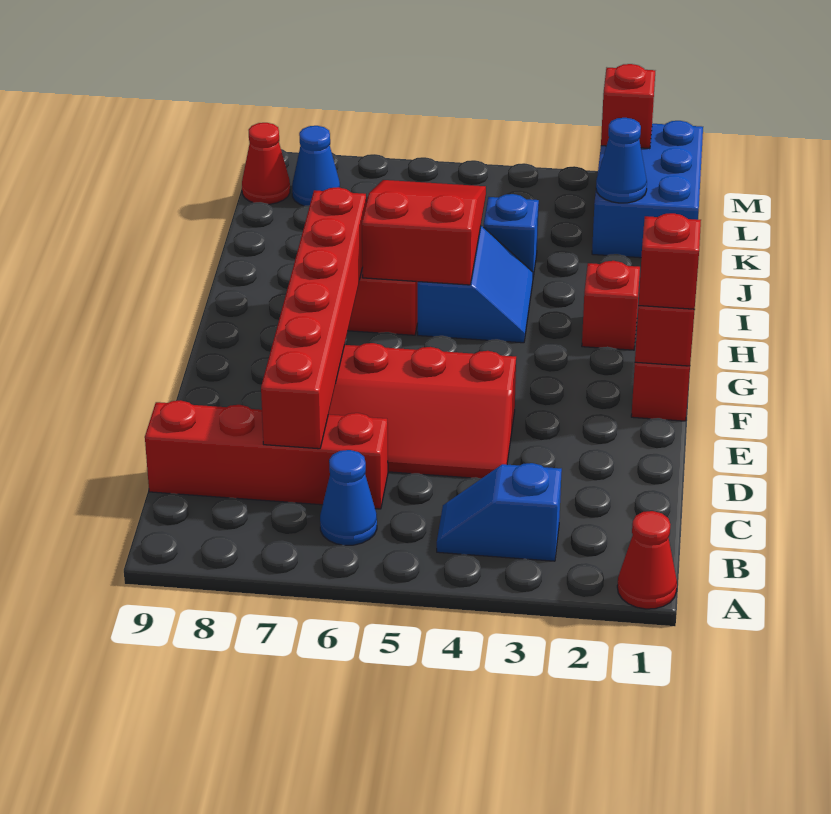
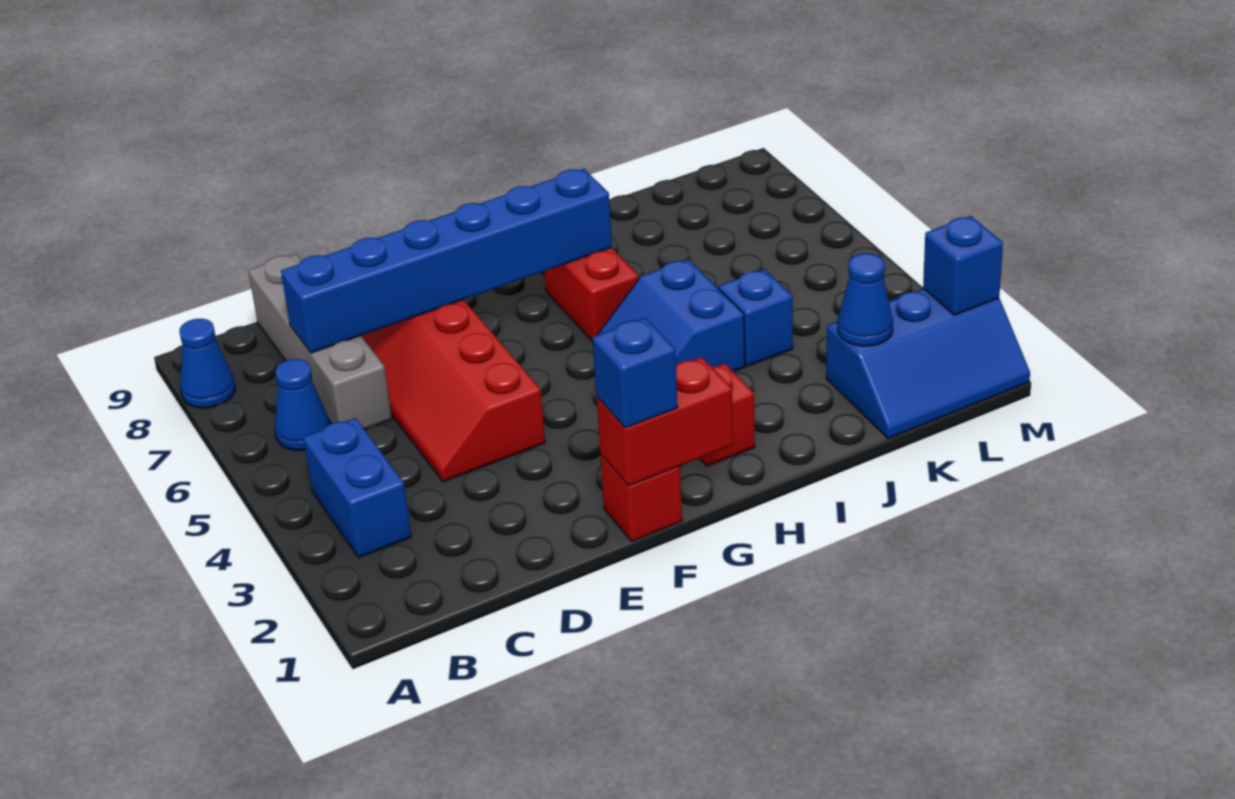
red 1x1 cone [617,511,677,609] -> none
blue 1x2 slope [437,463,562,561] -> blue 1x2 brick [303,418,411,558]
red 1x4 brick [145,400,388,509] -> grey 1x4 brick [248,254,392,429]
red 1x6 brick [261,187,366,449] -> blue 1x6 brick [281,169,612,353]
red 1x1 brick [638,213,701,309] -> blue 1x1 brick [593,318,678,428]
blue 2x2 slope [418,226,533,343] -> blue 2x2 slope turned to [598,259,745,372]
red 2x3 slope [362,180,486,285] -> none
blue 2x3 brick [592,121,703,258] -> blue 2x3 slope [826,289,1030,439]
blue 1x1 cone [292,126,340,206] -> blue 1x1 cone moved to [179,319,235,408]
red 1x1 cone [242,123,290,204] -> none
red 1x1 brick [601,64,655,149] -> blue 1x1 brick [923,216,1003,315]

